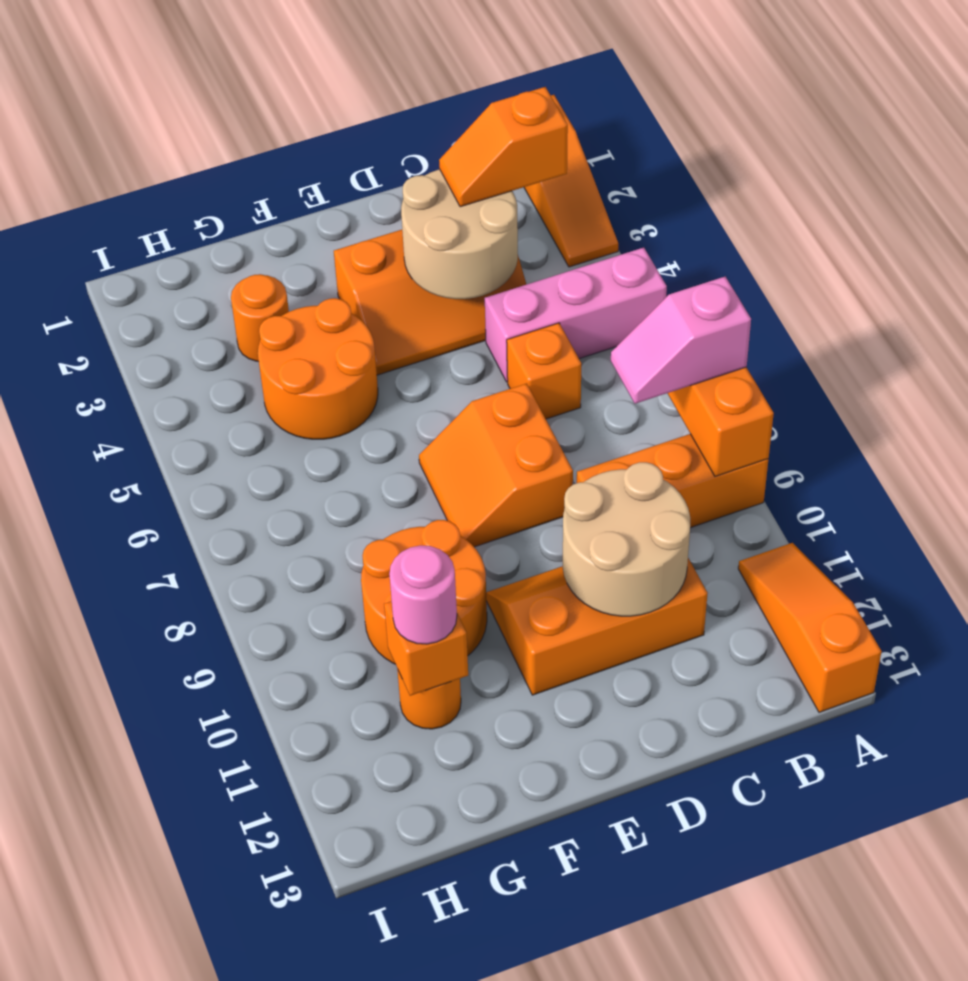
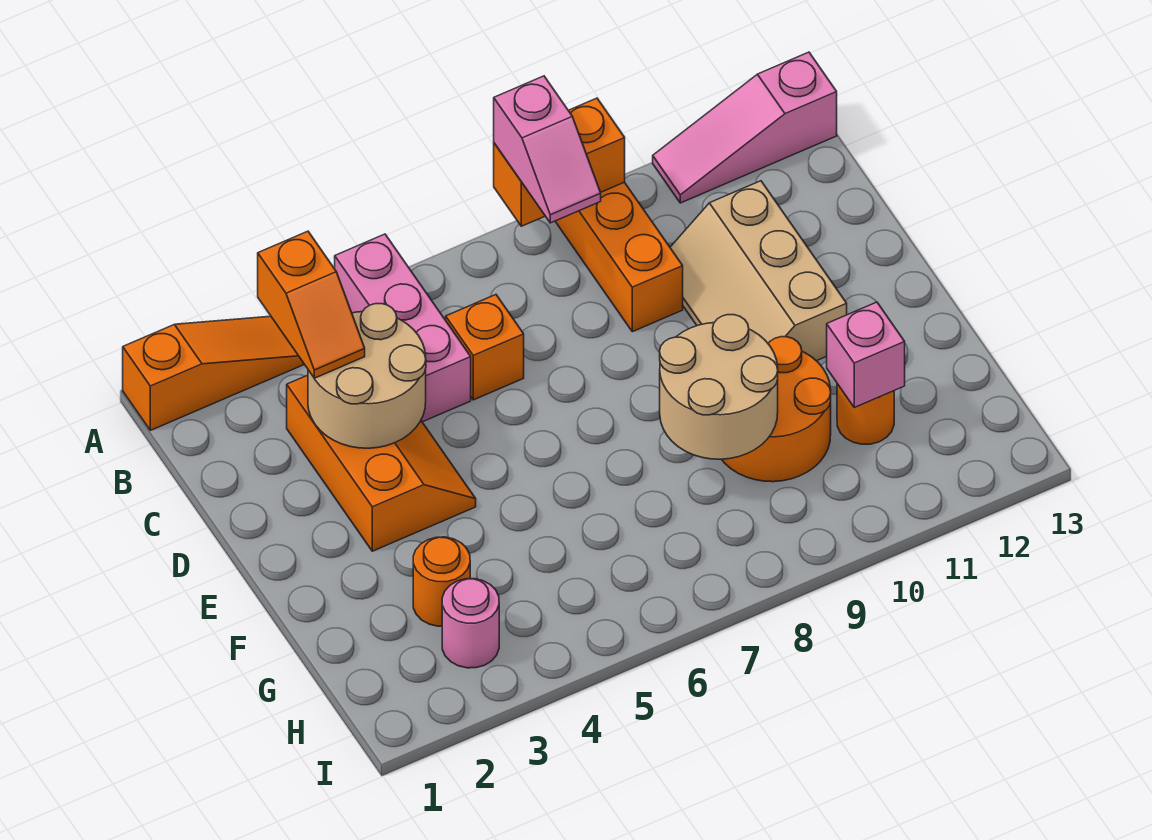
orange 1x3 slope [738,543,882,712] -> pink 1x3 slope [653,52,837,203]
orange 2x3 slope [486,558,708,695] -> tan 2x3 slope [670,181,847,361]
tan 2x2 round brick [563,462,690,616] -> tan 2x2 round brick moved to [660,315,778,459]
orange 2x2 slope [419,383,573,547] -> none
orange 2x2 round brick [258,298,378,439] -> none
orange 1x1 brick [384,601,468,696] -> pink 1x1 brick [827,302,905,407]
pink 1x1 round brick [389,546,457,644] -> pink 1x1 round brick moved to [442,579,499,668]

